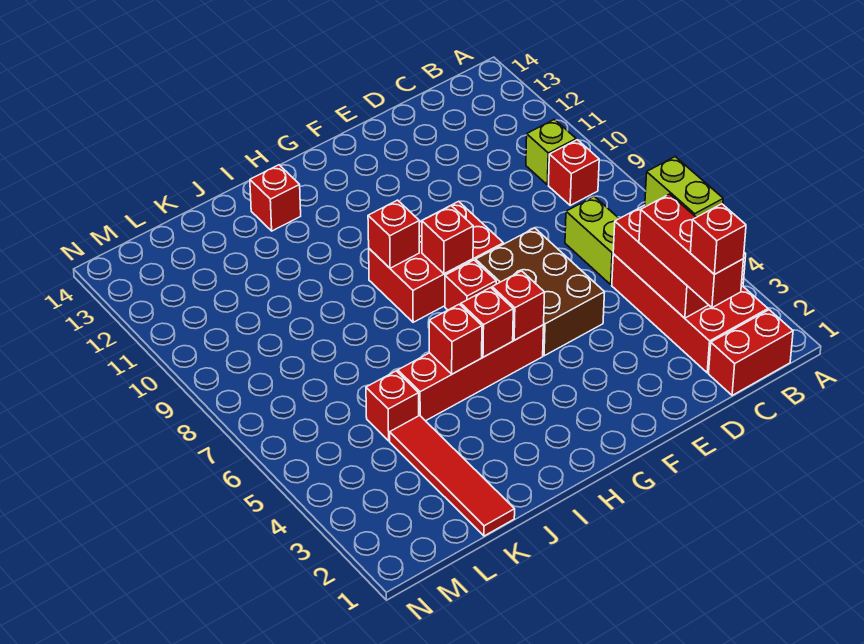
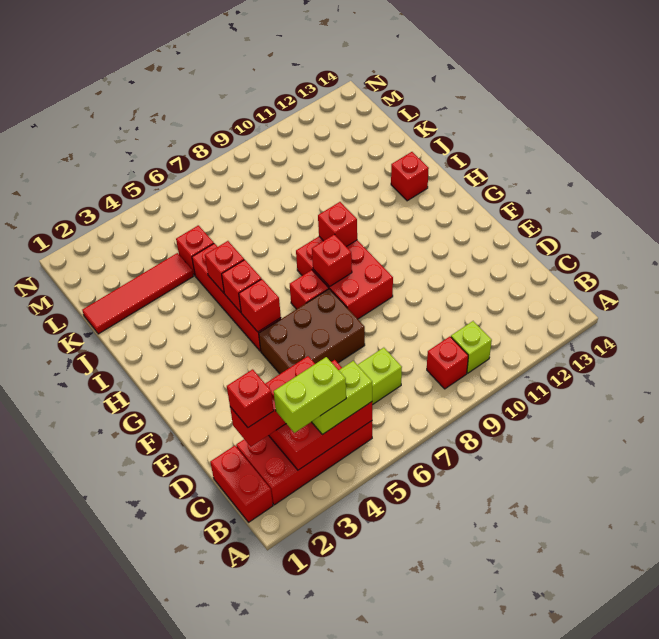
none -> lime 1x2 brick [274,357,346,433]

